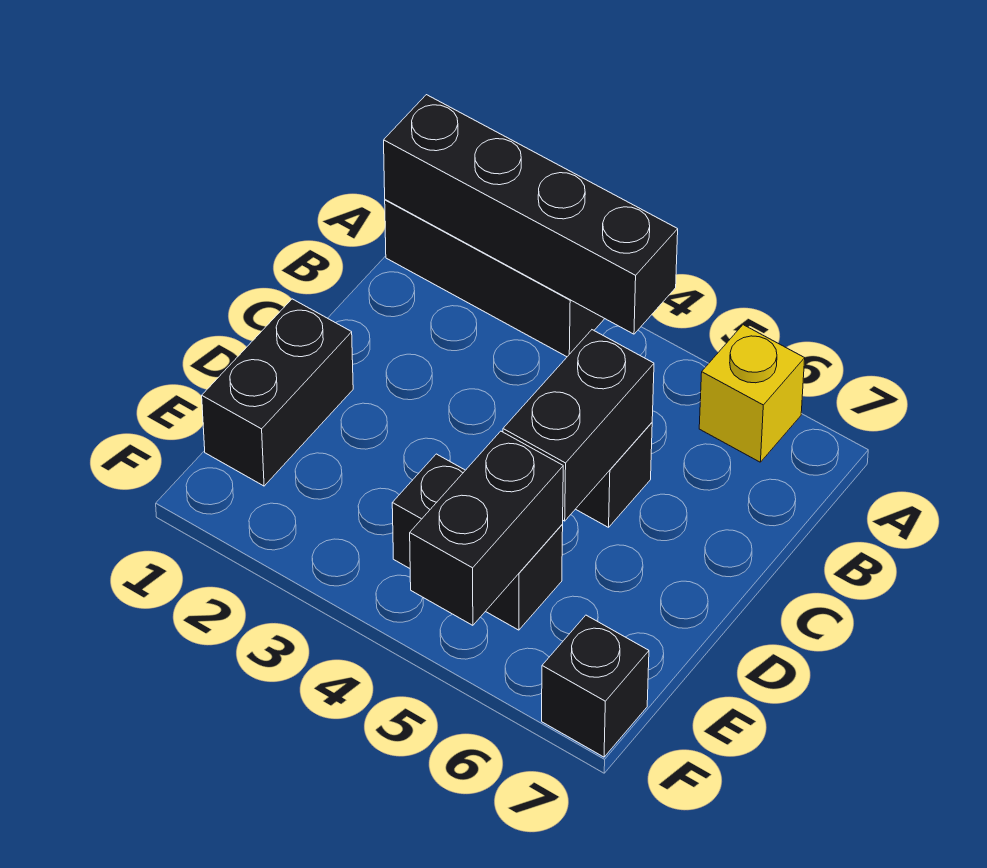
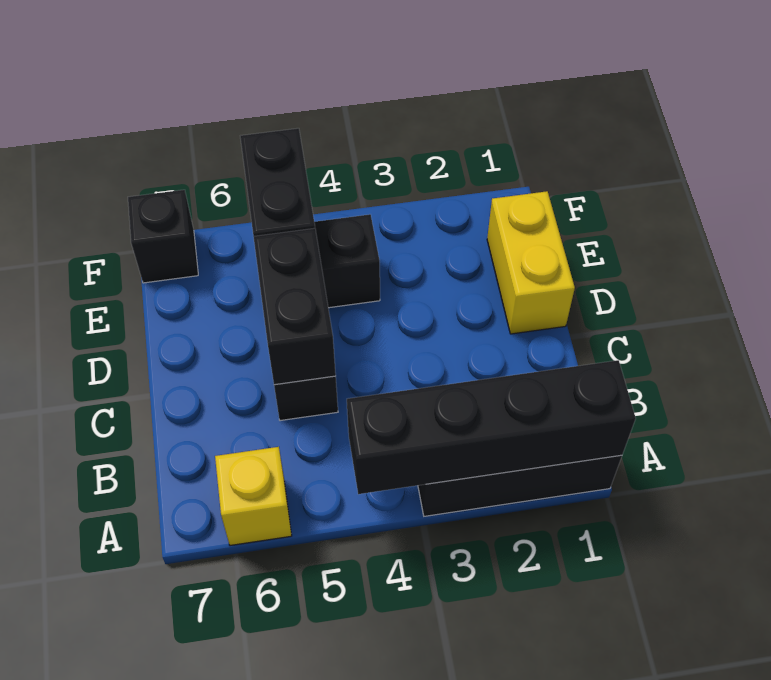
black 1x2 brick [202,299,353,486] -> yellow 1x2 brick [487,191,575,334]

